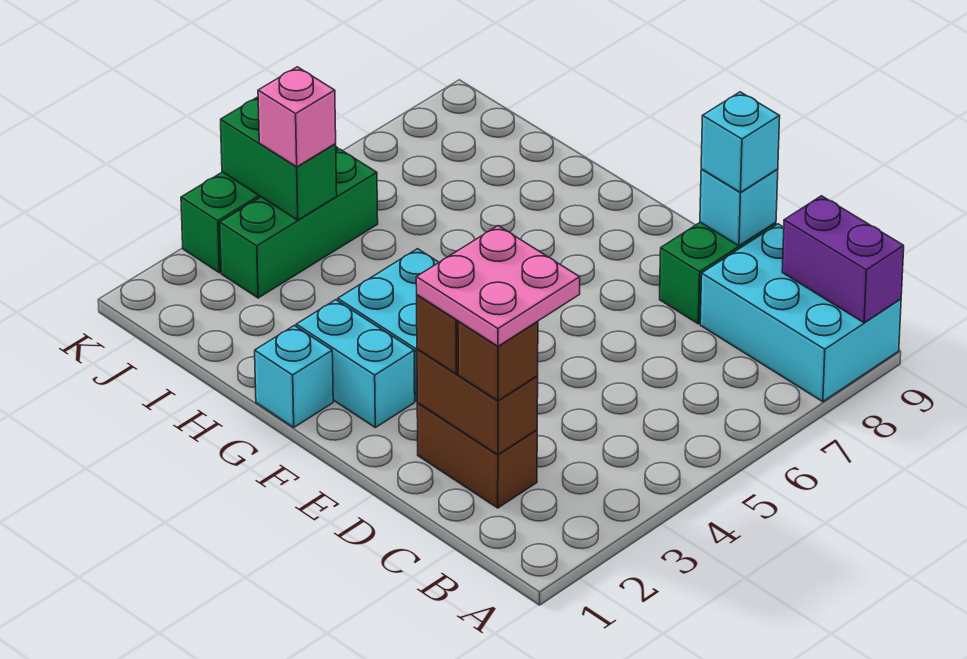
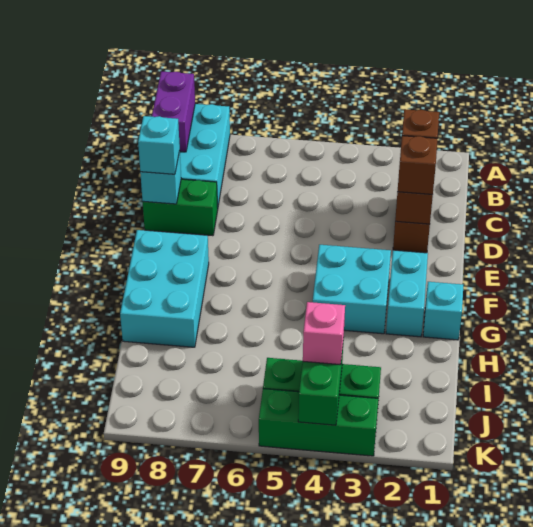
pink 2x2 plate [416,226,580,346] -> none
none -> cyan 2x3 brick [120,230,209,347]

